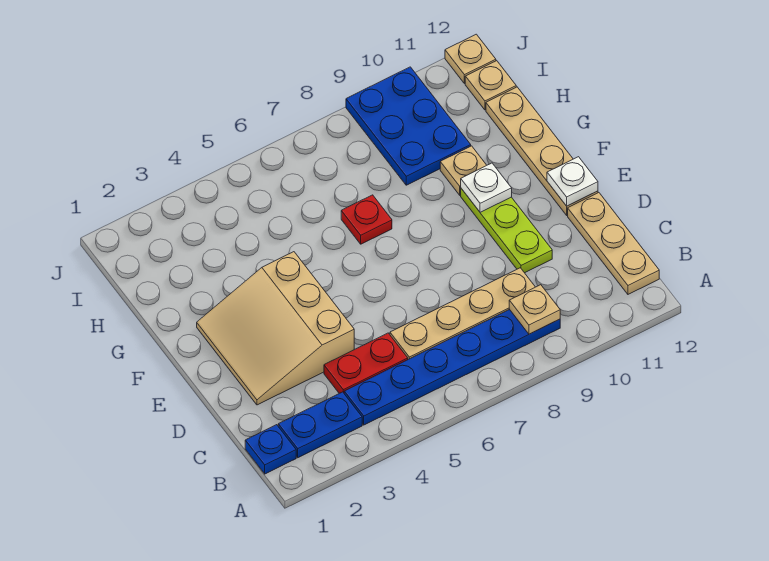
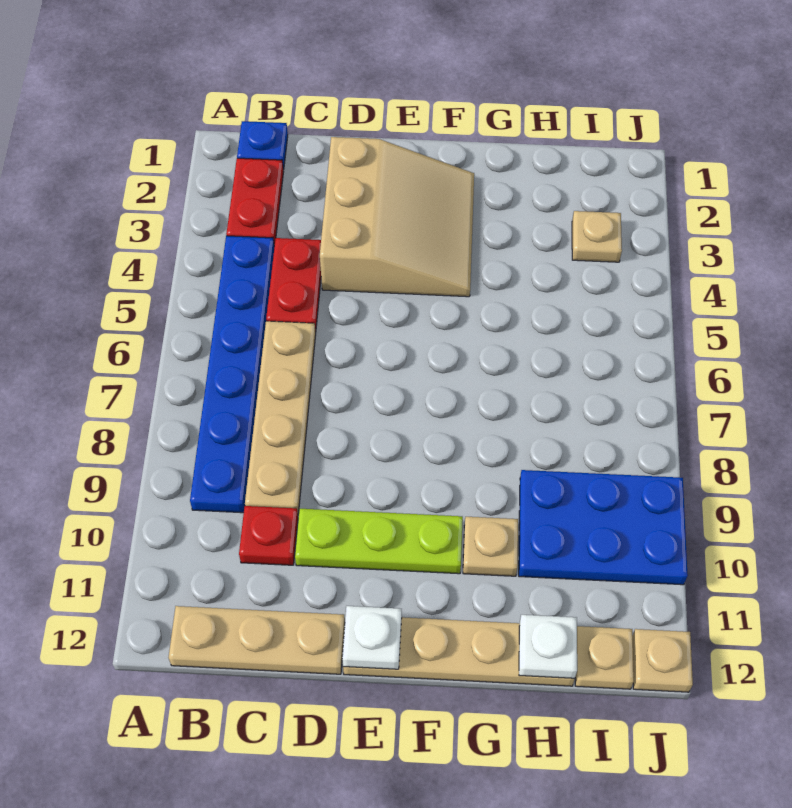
blue 1x2 plate [278,392,362,458] -> red 1x2 plate [226,158,283,247]
tan 1x1 plate [509,285,560,334] -> tan 1x1 plate moved to [572,211,622,262]
tan 3x3 slope [197,252,354,405] -> tan 3x3 slope turned to [320,137,474,297]
white 1x1 plate [461,163,512,212] -> white 1x1 plate moved to [519,615,577,679]
red 1x1 plate [341,195,392,244] -> red 1x1 plate moved to [239,506,298,565]

